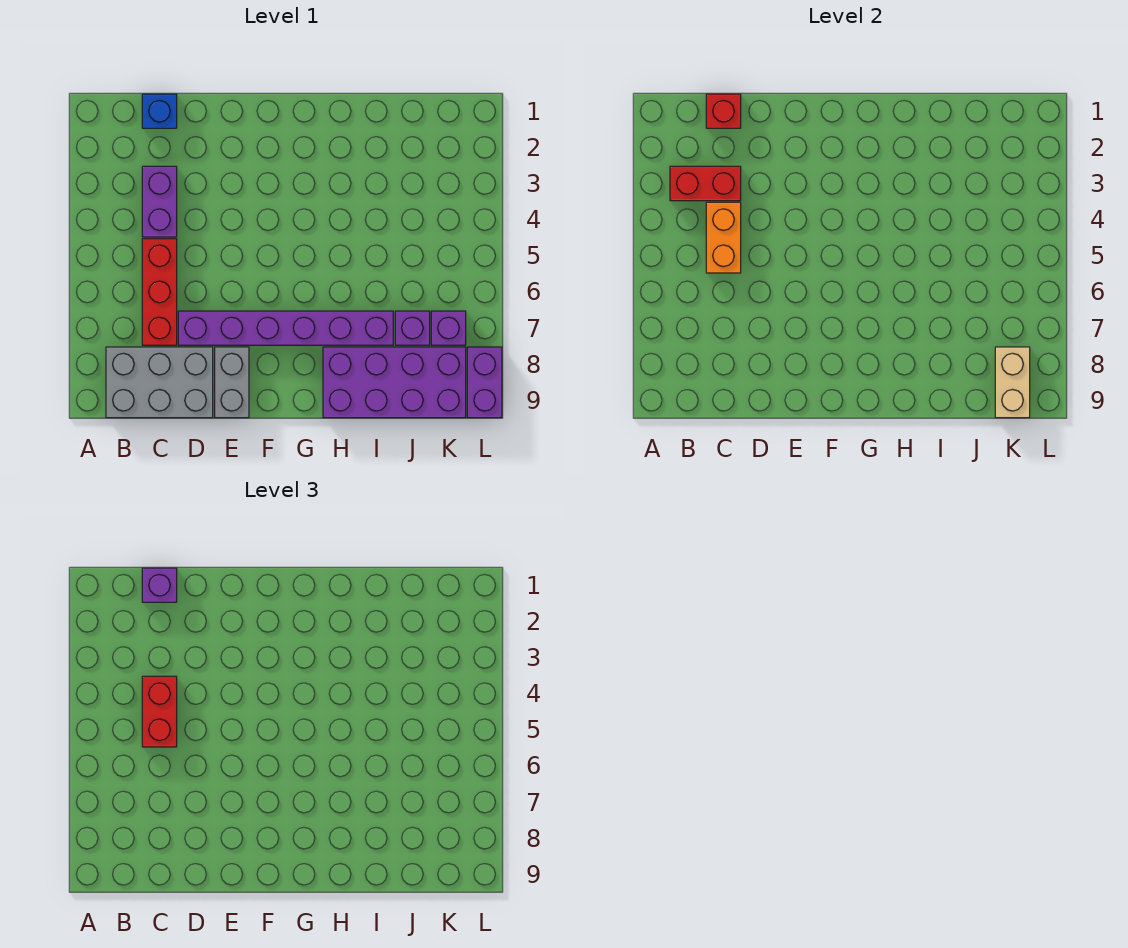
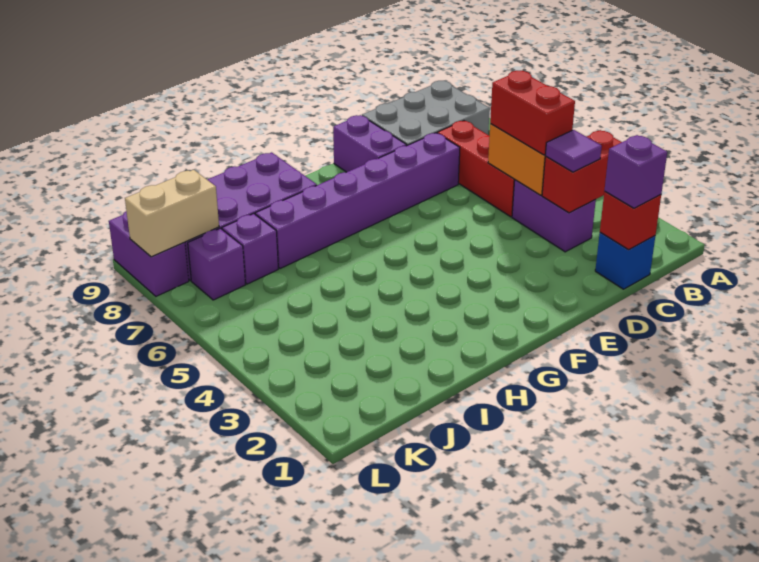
none -> purple 1x1 tile [545,130,602,172]
grey 1x2 brick [215,347,249,418] -> purple 1x2 brick [333,115,407,172]
tan 1x2 brick [995,347,1030,418] -> tan 1x2 brick turned to [125,170,219,257]

